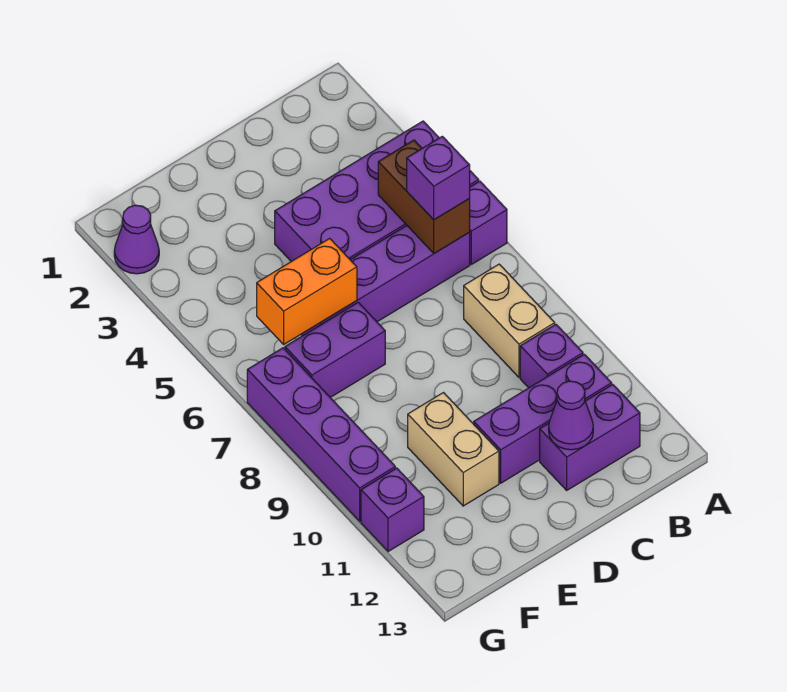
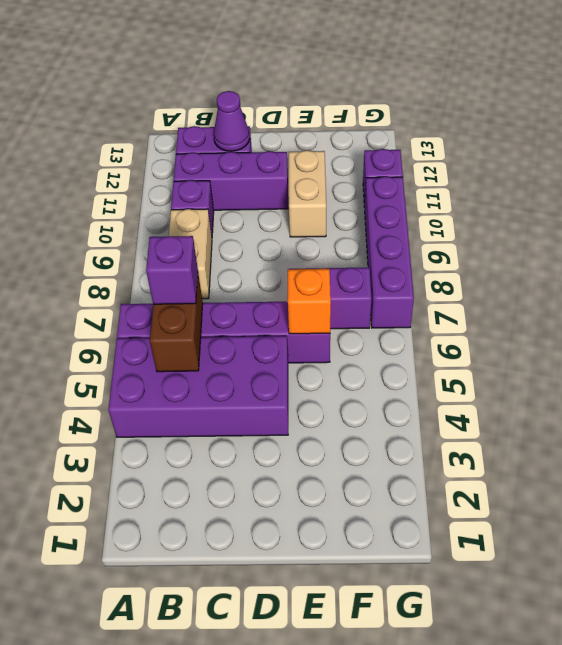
orange 1x2 brick [257,238,357,344] -> orange 1x1 brick [288,269,331,334]
purple 1x1 cone [114,205,159,274] -> none

